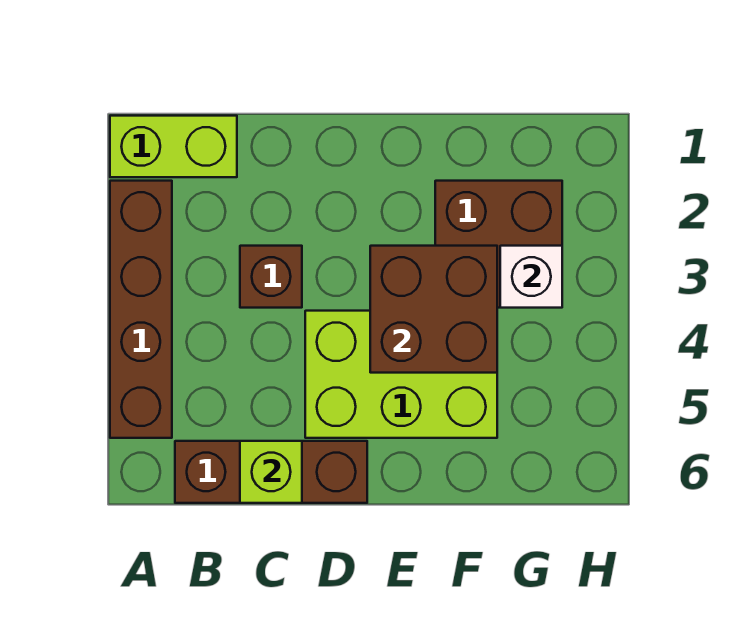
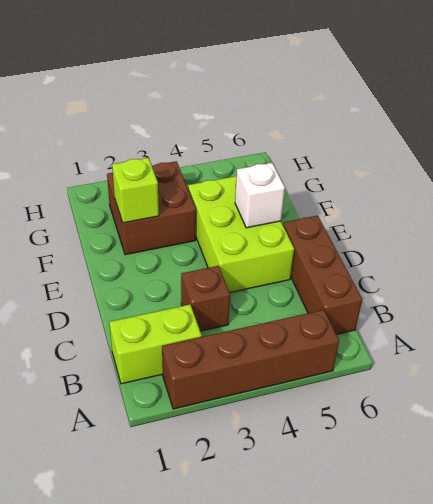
lime 1x2 brick [110,116,237,177] -> lime 1x2 brick turned to [109,304,202,384]
lime 1x1 brick [240,441,302,503] -> lime 1x1 brick moved to [112,158,159,223]
brown 2x2 brick [370,246,497,373] -> none
white 1x1 brick [500,246,562,308] -> white 1x1 brick moved to [235,163,285,228]

